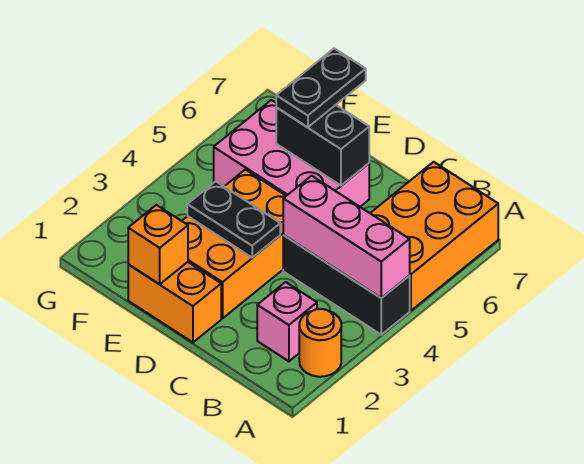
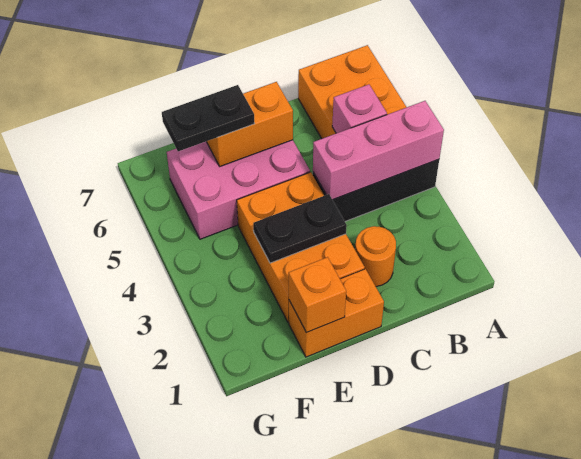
orange 1x1 round brick [299,309,341,377] -> orange 1x1 round brick moved to [355,226,396,287]
pink 1x1 brick [257,282,317,361] -> pink 1x1 brick moved to [332,85,387,133]
black 1x2 brick [276,105,369,185] -> orange 1x2 brick [206,82,293,166]
black 1x2 plate [276,49,366,127] -> black 1x2 plate turned to [162,85,254,151]

